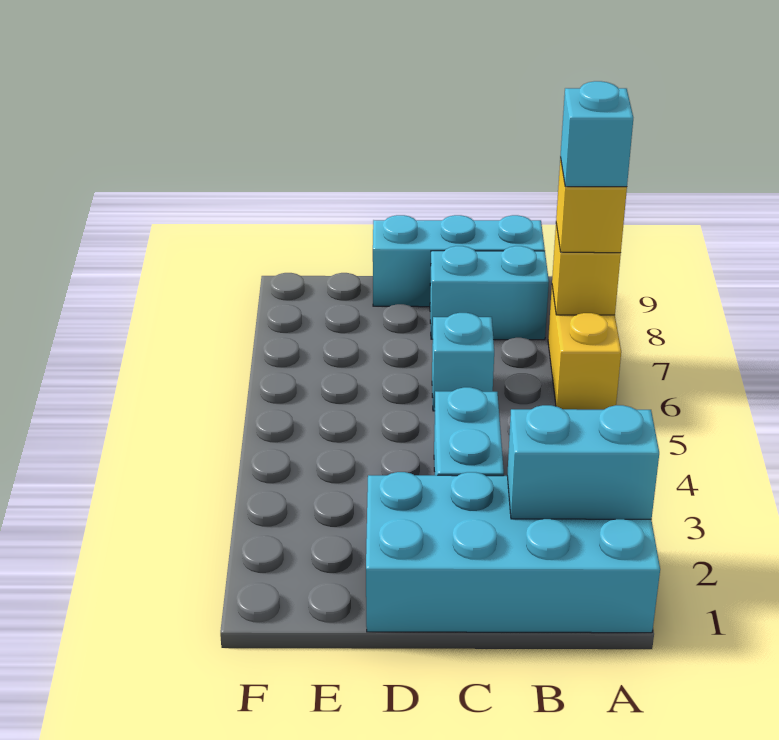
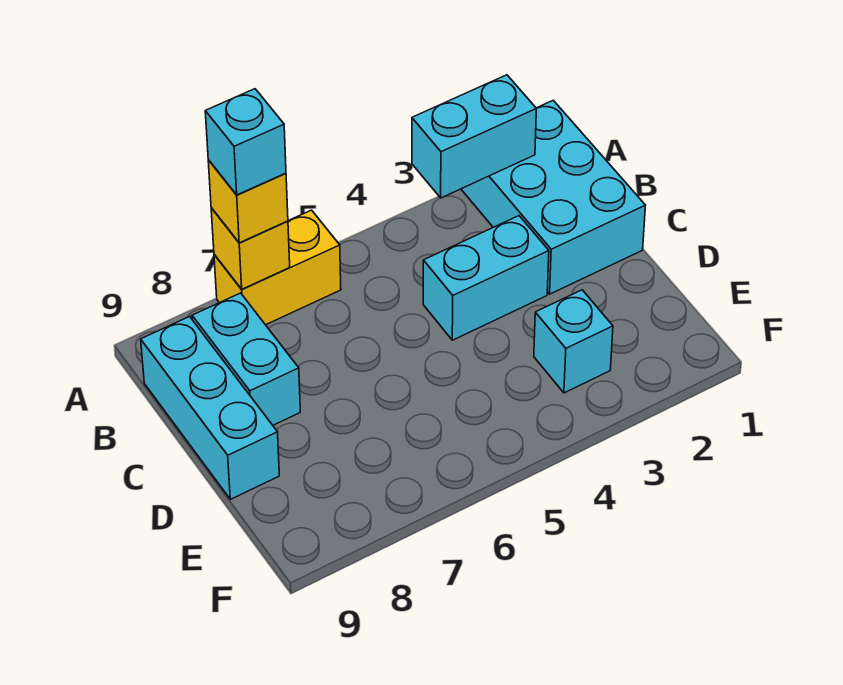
cyan 2x4 brick [366,472,660,633] -> cyan 2x3 brick [461,100,645,294]
cyan 1x2 brick [507,405,659,519] -> cyan 1x2 brick turned to [412,75,536,198]
cyan 1x1 brick [432,313,494,411] -> cyan 1x1 brick moved to [534,290,613,393]

